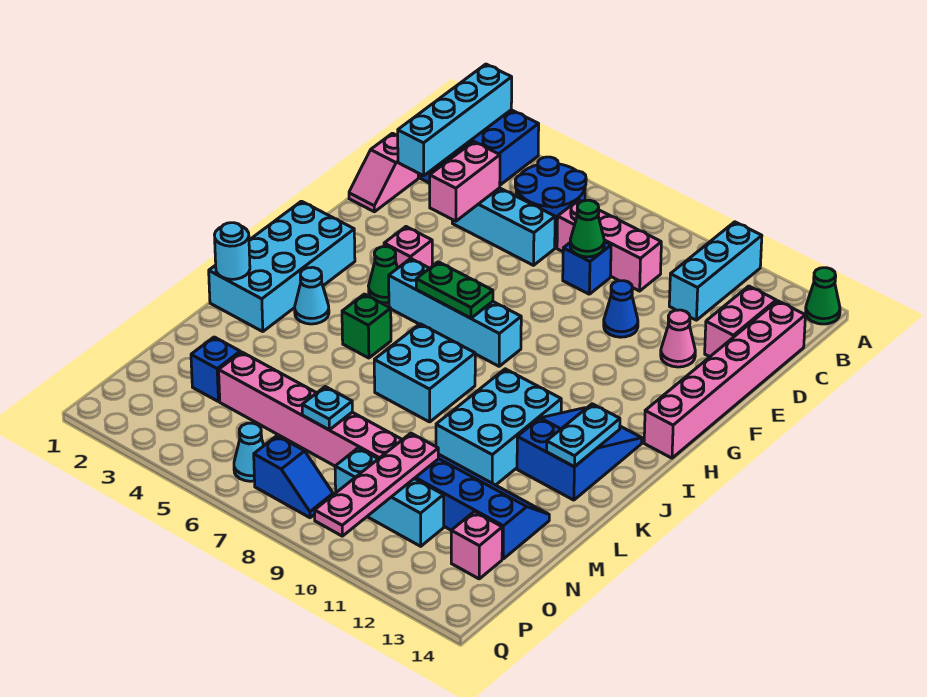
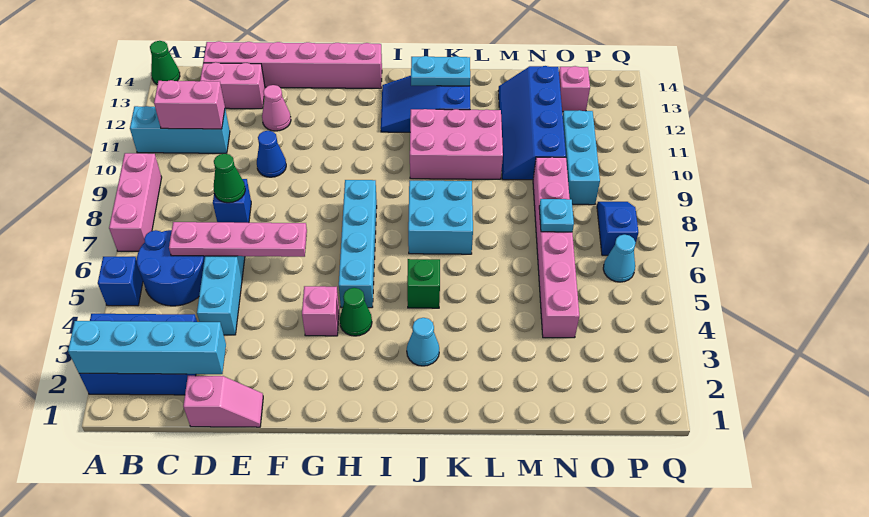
pink 1x3 brick [557,200,661,291] -> pink 1x3 brick moved to [109,153,162,251]
pink 1x2 brick [430,142,500,221] -> pink 1x2 brick moved to [154,80,225,129]
cyan 2x4 brick [209,201,355,332] -> none
green 1x2 plate [416,262,493,318] -> none
cyan 2x3 brick [436,369,561,485] -> pink 2x3 brick [410,109,503,179]
cyan 1x1 round brick [215,223,250,279] -> none
blue 1x1 brick [191,337,240,402] -> blue 1x1 brick moved to [98,257,143,306]
pink 1x4 plate [315,433,438,536] -> pink 1x4 plate moved to [169,222,307,257]

